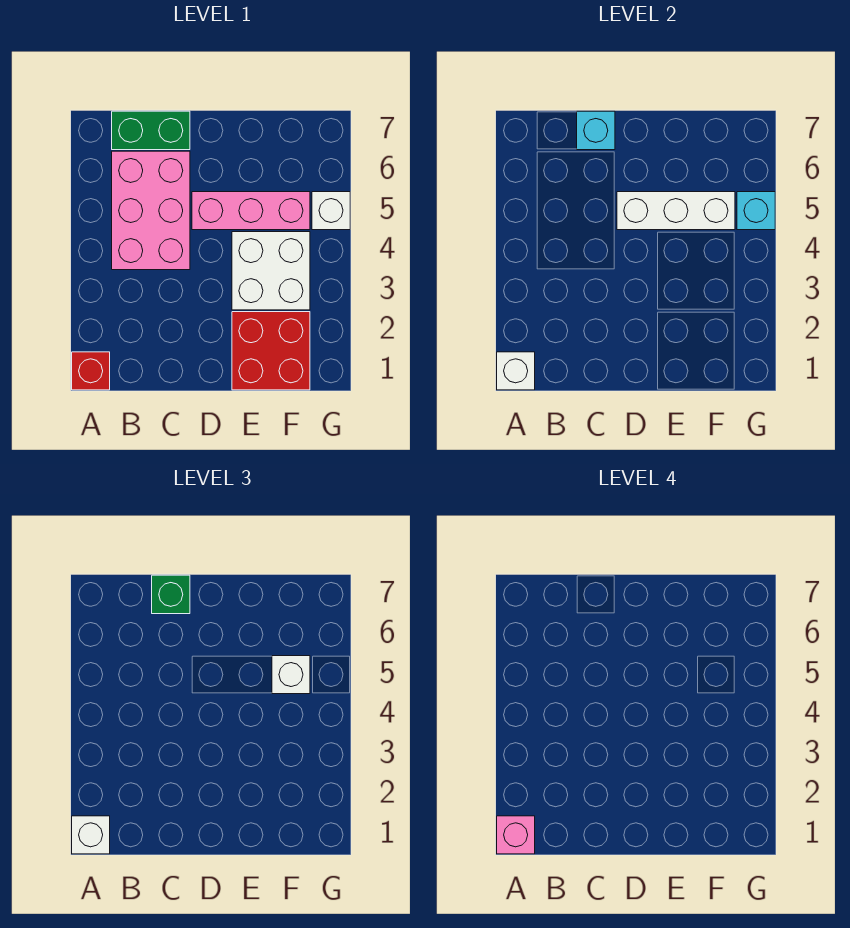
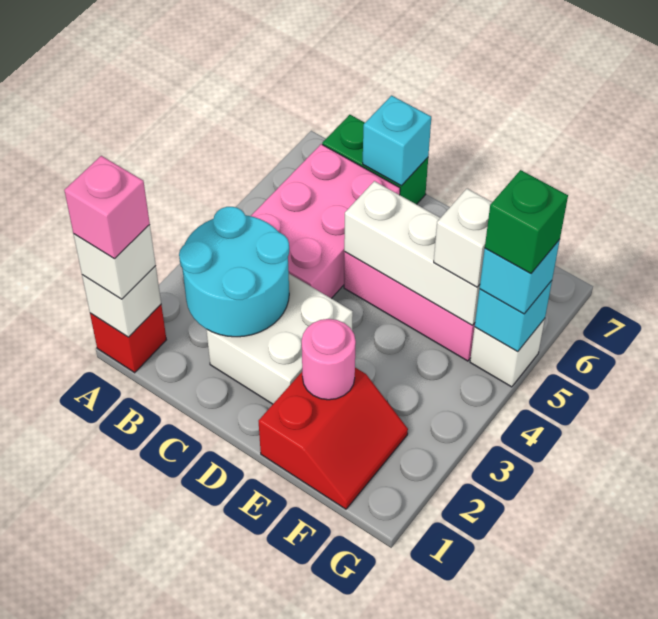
none -> cyan 2x2 round brick [179,207,289,337]
green 1x1 brick [152,575,190,614] -> green 1x1 brick moved to [485,170,568,273]
red 2x2 brick [232,312,310,390] -> red 2x2 slope [259,368,408,509]
none -> pink 1x1 round brick [302,319,356,400]
white 2x2 brick [232,232,310,310] -> white 2x2 brick moved to [206,274,353,404]
none -> cyan 1x1 brick [480,239,560,314]

